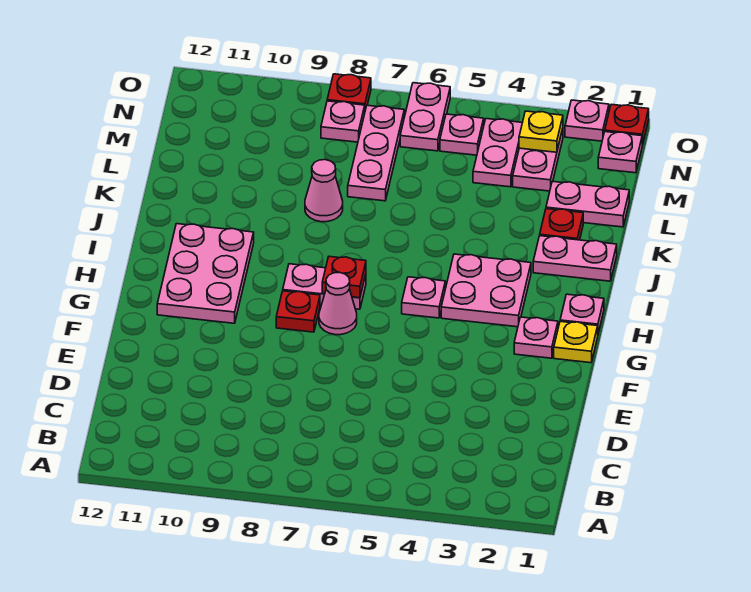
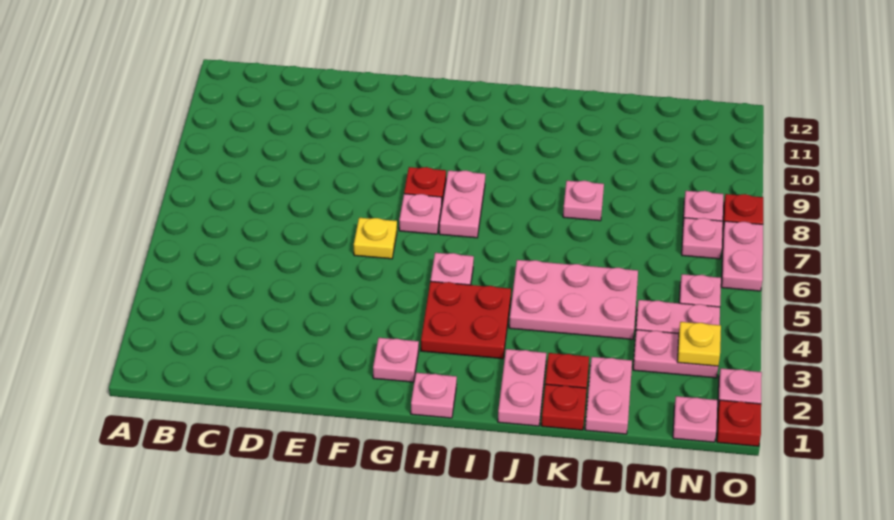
yellow 1x1 plate [554,321,598,363] -> yellow 1x1 plate moved to [354,218,397,259]
pink 1x1 cone [319,272,357,335] -> pink 1x1 plate [399,194,442,234]
pink 2x3 plate [157,224,254,323] -> pink 2x3 plate moved to [509,260,638,339]
pink 2x2 plate [441,254,531,327] -> red 2x2 plate [421,281,511,359]
red 1x1 plate [322,257,366,298] -> red 1x1 plate moved to [541,384,587,430]
pink 1x1 cone [305,160,343,222] -> pink 1x1 plate [563,181,604,221]
pink 1x3 plate [348,105,404,201] -> pink 1x1 plate [682,218,723,259]
pink 1x2 plate [400,83,450,151] -> pink 1x2 plate turned to [721,221,763,291]

